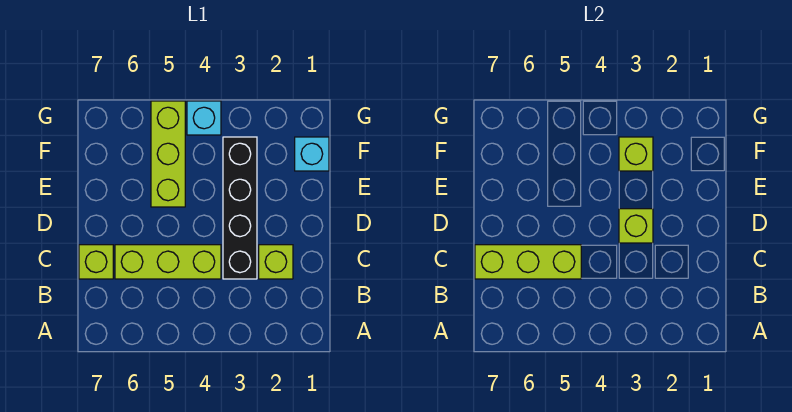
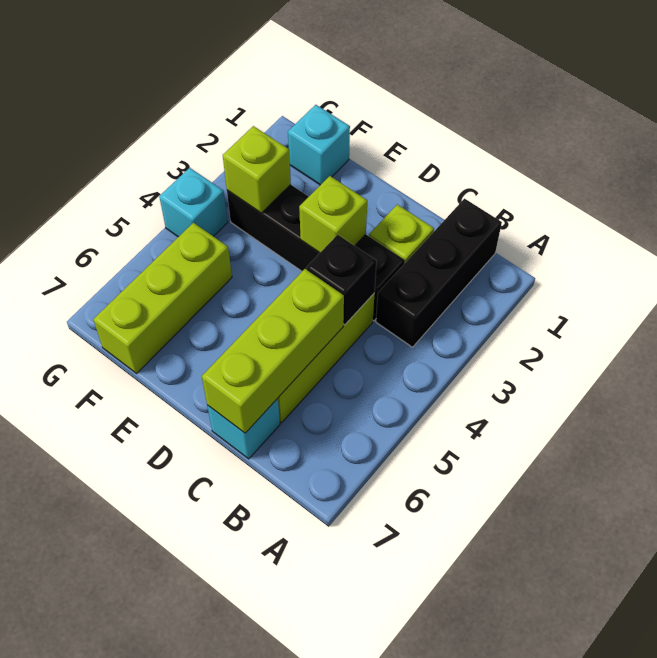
none -> black 1x3 brick [376,199,502,347]
none -> black 1x1 brick [306,235,377,325]
lime 1x1 brick [79,245,113,279] -> cyan 1x1 brick [207,398,280,459]
lime 1x3 brick [151,101,185,207] -> lime 1x3 brick turned to [93,223,232,373]

